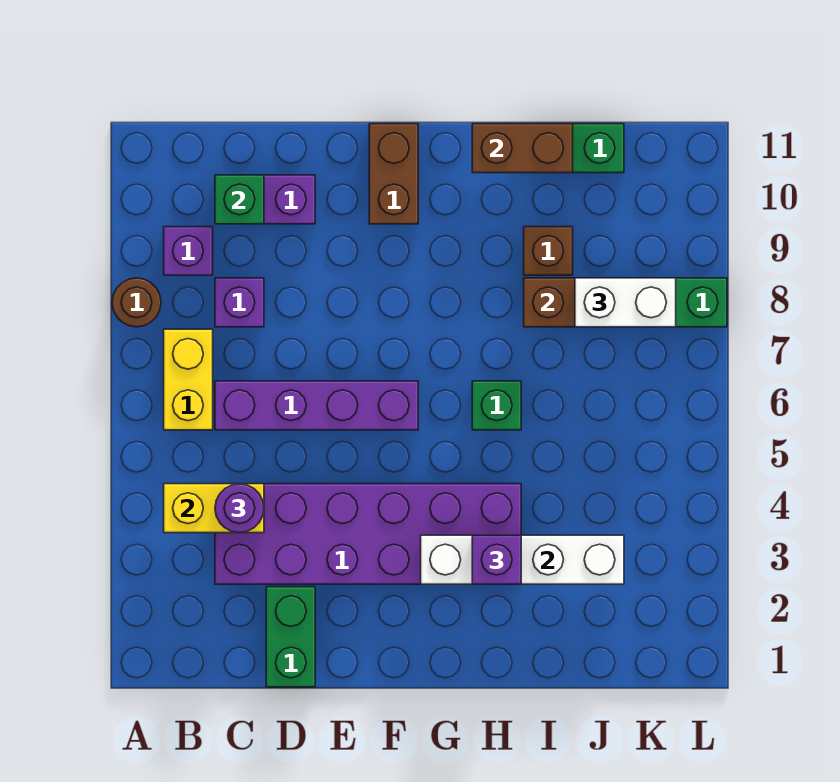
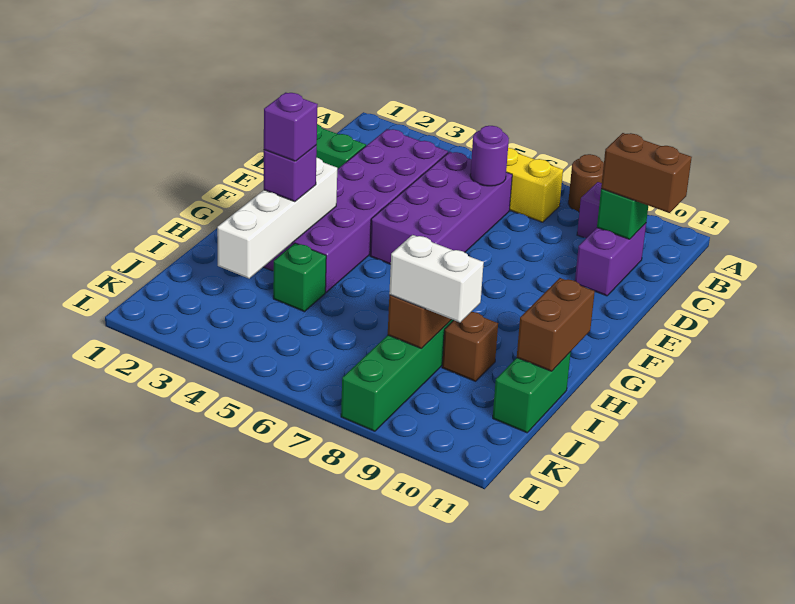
yellow 1x2 brick [164,484,264,533] -> none
purple 1x1 round brick [215,484,264,533] -> purple 1x1 round brick moved to [470,126,509,186]
purple 1x4 brick [215,381,418,430] -> purple 2x4 brick [370,152,512,264]
purple 1x1 brick [215,278,264,327] -> purple 1x1 brick moved to [264,93,318,161]
brown 1x2 brick [369,124,418,224] -> brown 1x2 brick moved to [601,133,692,213]
green 1x1 brick [472,381,521,430] -> green 1x1 brick moved to [273,243,326,312]
white 1x2 brick [575,278,676,327] -> white 1x2 brick turned to [389,235,484,323]

